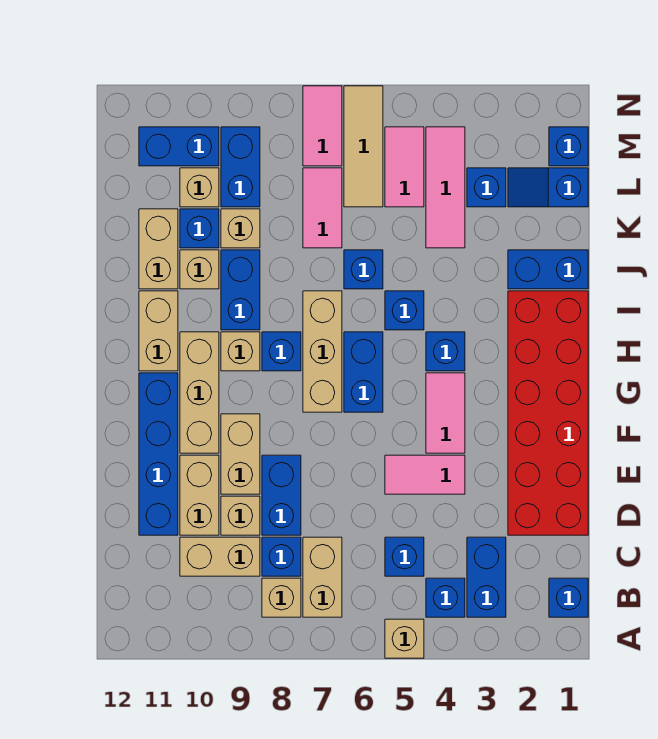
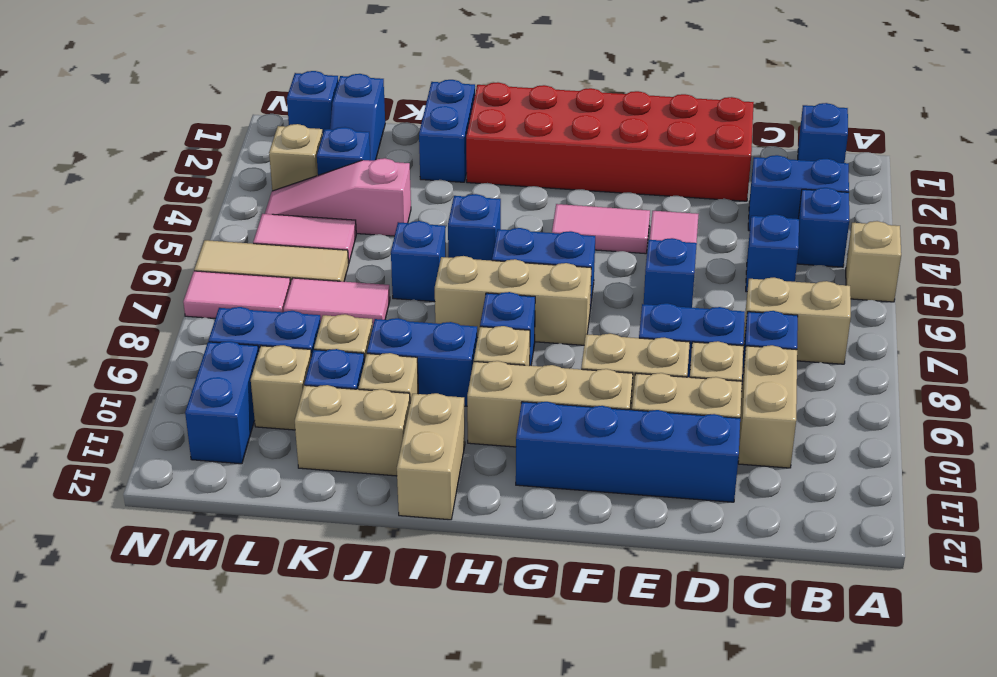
tan 1x1 brick [262,578,301,617] -> tan 1x1 brick moved to [269,124,323,191]
blue 1x1 brick [426,332,465,371] -> blue 1x1 brick moved to [644,238,697,308]
tan 1x2 brick [139,291,178,371] -> tan 1x2 brick turned to [397,393,465,520]
pink 1x3 tile [426,127,465,248] -> pink 1x3 slope [265,158,411,236]

